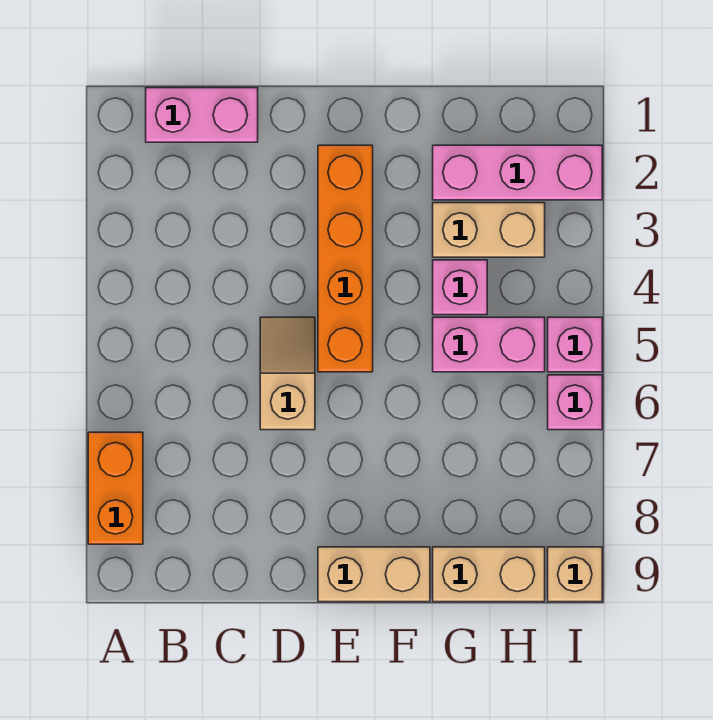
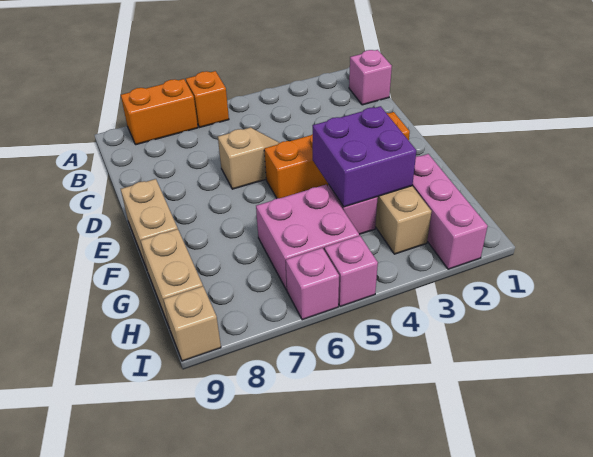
none -> orange 1x1 brick [186,71,229,127]
pink 1x2 brick [146,88,258,142] -> pink 1x1 brick [349,50,392,105]
none -> purple 2x2 brick [313,106,416,207]
pink 1x2 brick [433,317,545,372] -> pink 2x2 brick [256,185,359,290]

